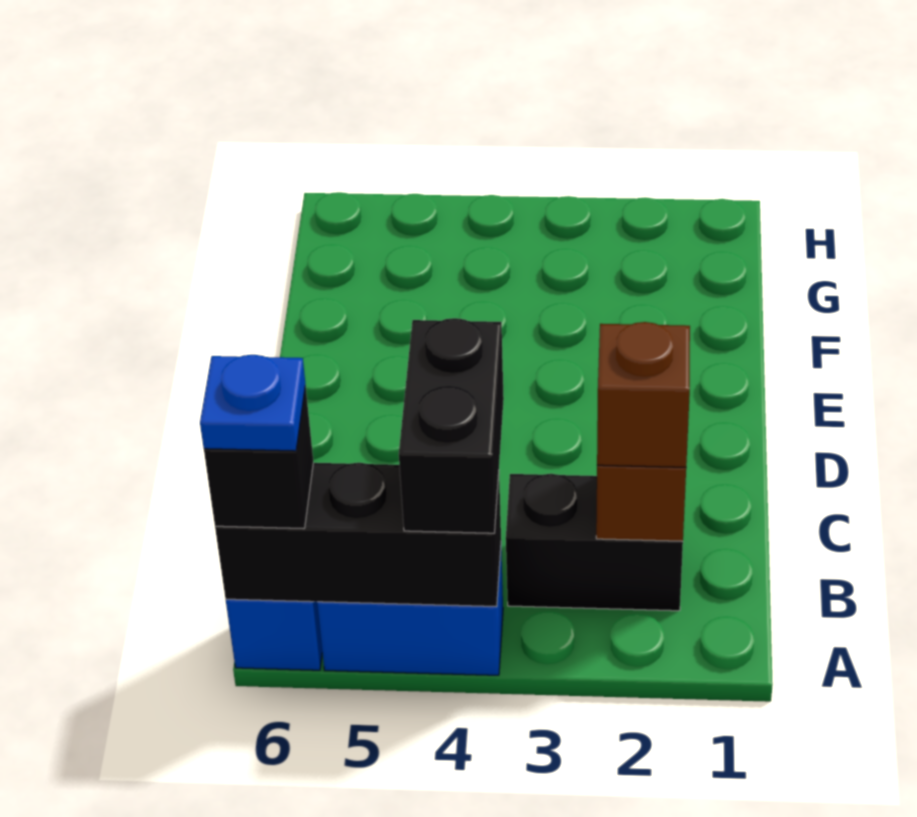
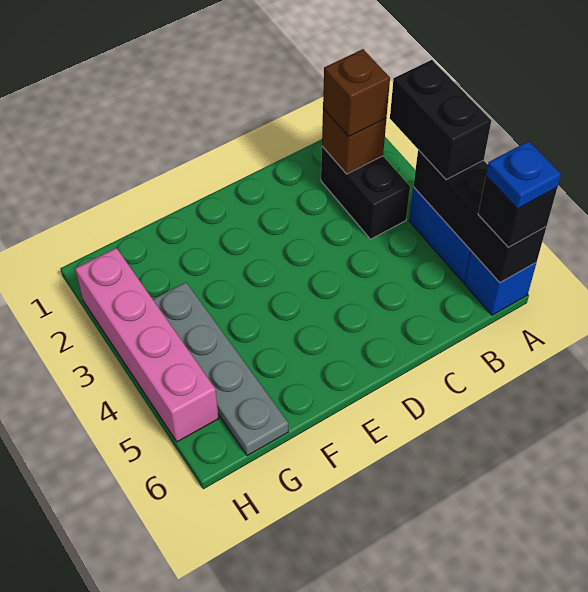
black 1x2 brick [399,318,504,533] -> black 1x2 brick turned to [390,60,491,180]
none -> grey 1x4 plate [153,282,288,456]
none -> pink 1x4 brick [75,248,219,442]

